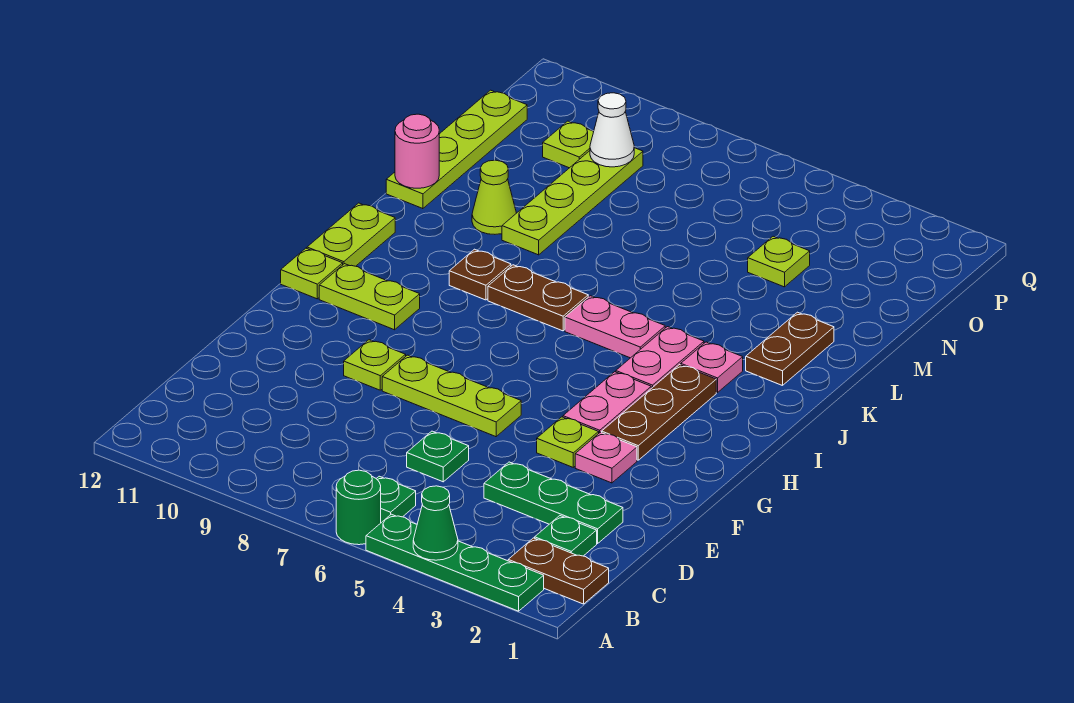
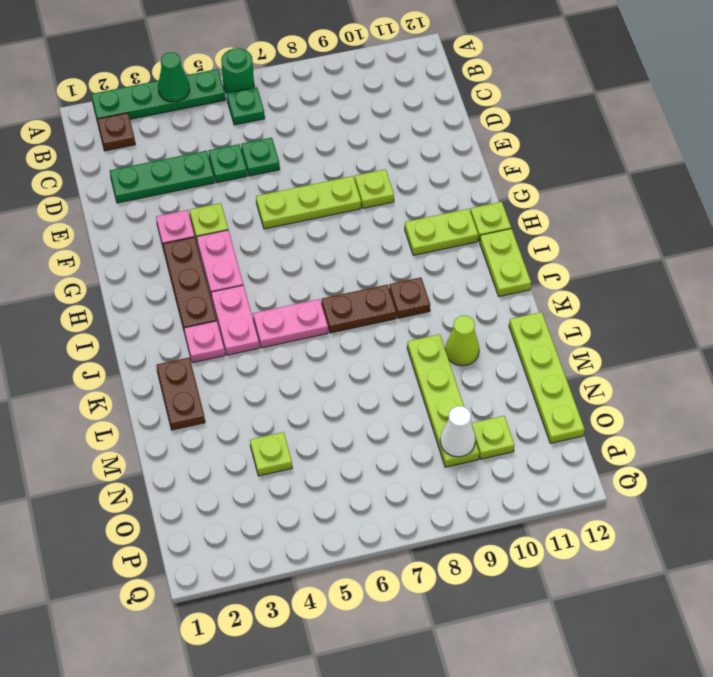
brown 1x2 plate [508,538,609,604] -> brown 1x1 plate [97,113,135,151]
green 1x1 plate [535,516,597,556] -> green 1x1 plate moved to [209,144,247,183]
pink 1x1 round brick [395,114,439,188] -> none

